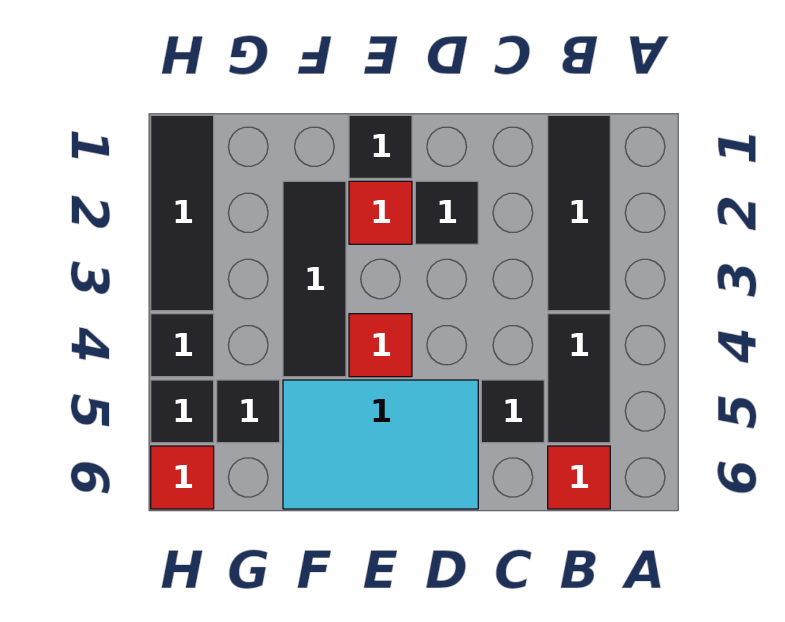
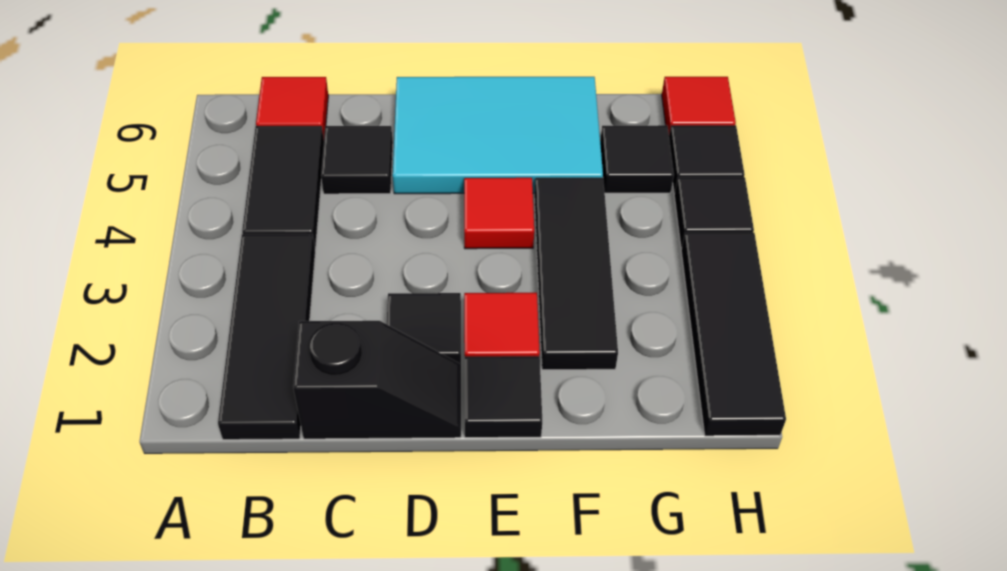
none -> black 1x2 slope [293,321,461,439]

